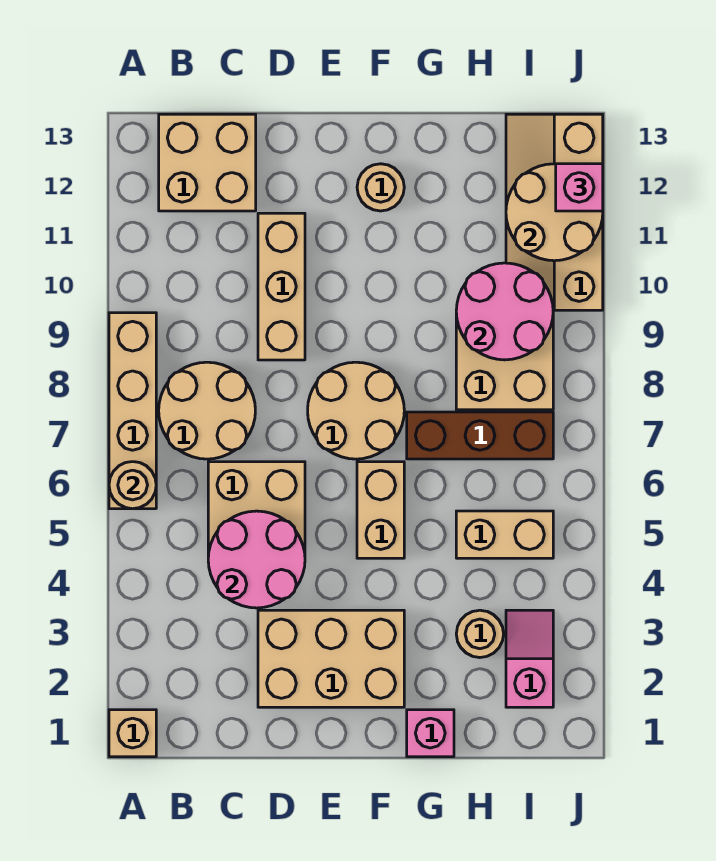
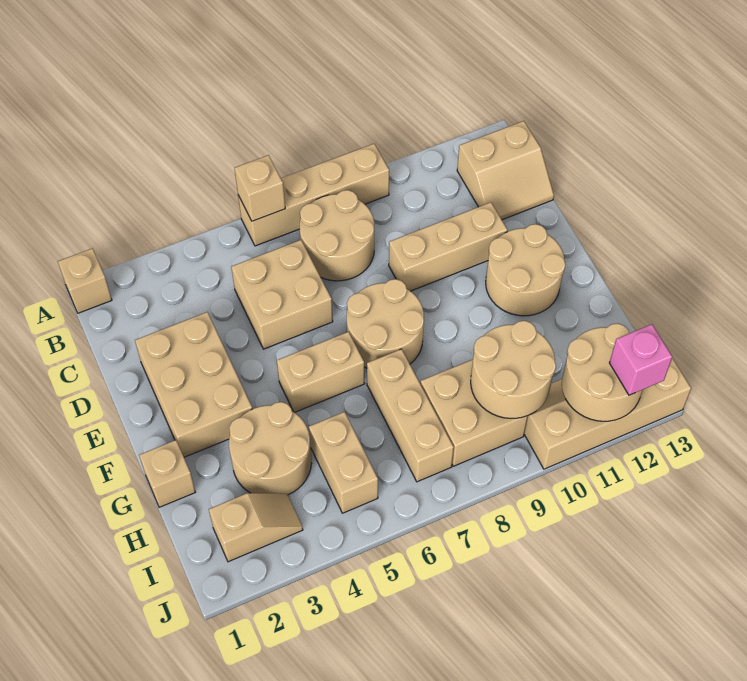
tan 1x1 round brick [109,462,156,509] -> tan 1x1 brick [235,155,285,221]
tan 2x2 brick [159,114,256,211] -> tan 2x2 slope [457,121,554,220]
pink 2x2 round brick [208,511,305,608] -> none
tan 1x1 round brick [357,164,404,211] -> tan 2x2 round brick [486,224,565,316]
pink 1x1 brick [407,710,454,757] -> tan 1x1 brick [139,440,195,507]
brown 1x3 brick [407,412,553,459] -> tan 1x3 brick [367,349,454,482]
tan 1x1 round brick [456,610,504,658] -> tan 2x2 round brick [229,402,312,495]
pink 2x2 round brick [456,263,553,360] -> tan 2x2 round brick [471,321,556,418]
pink 1x2 slope [506,610,553,707] -> tan 1x2 slope [209,493,303,562]

